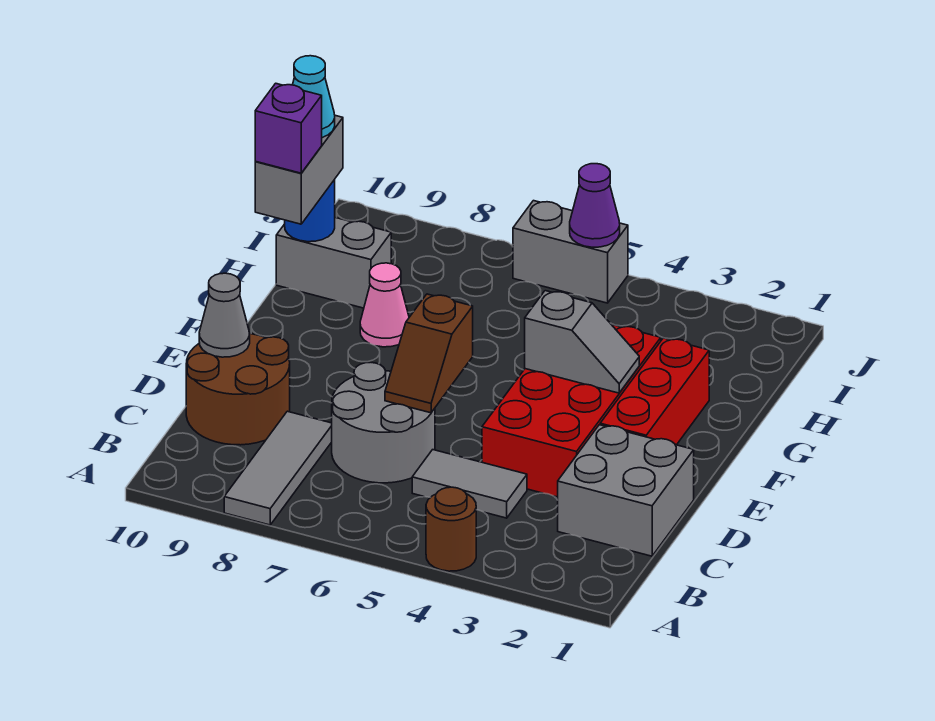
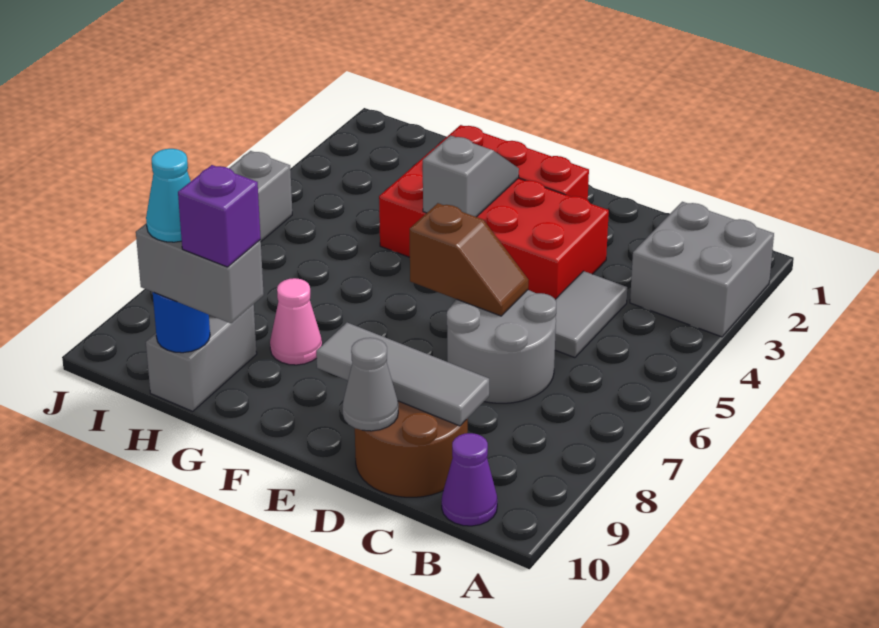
brown 1x1 round brick [426,487,476,571] -> none
grey 1x3 tile [224,411,332,525] -> grey 1x3 tile moved to [316,323,489,426]
grey 2x2 brick [558,425,694,556] -> grey 2x2 brick moved to [630,202,774,337]
purple 1x1 cone [570,164,620,247] -> purple 1x1 cone moved to [442,433,497,526]

